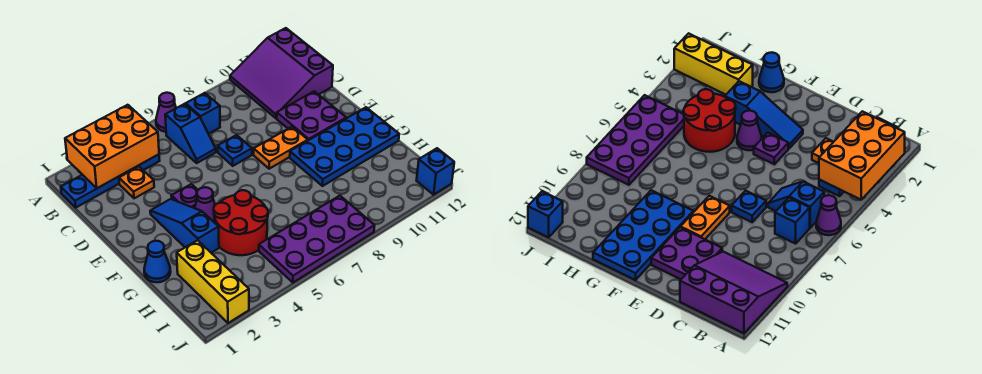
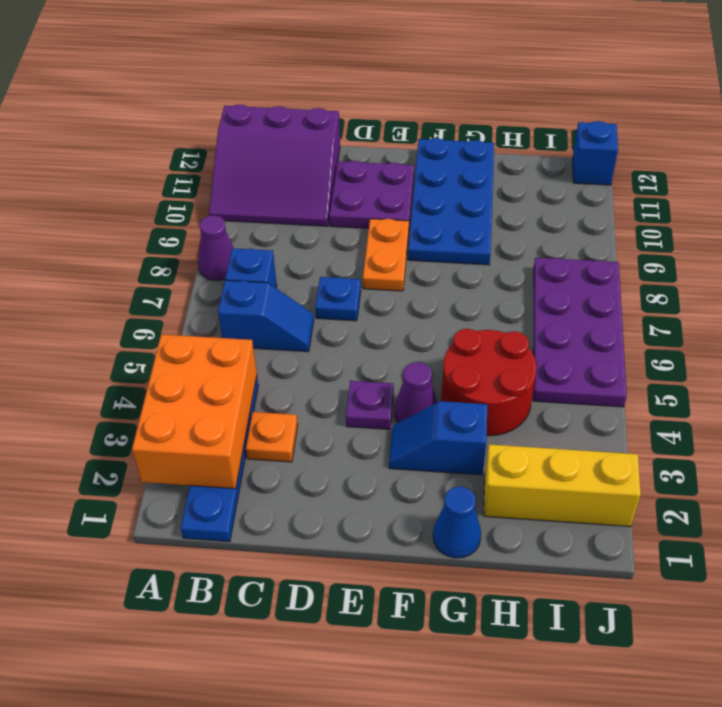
purple 1x1 cone [156,93,176,132] -> purple 1x1 cone moved to [198,215,233,280]
blue 1x3 slope [150,199,219,253] -> blue 1x2 slope [389,401,488,475]

